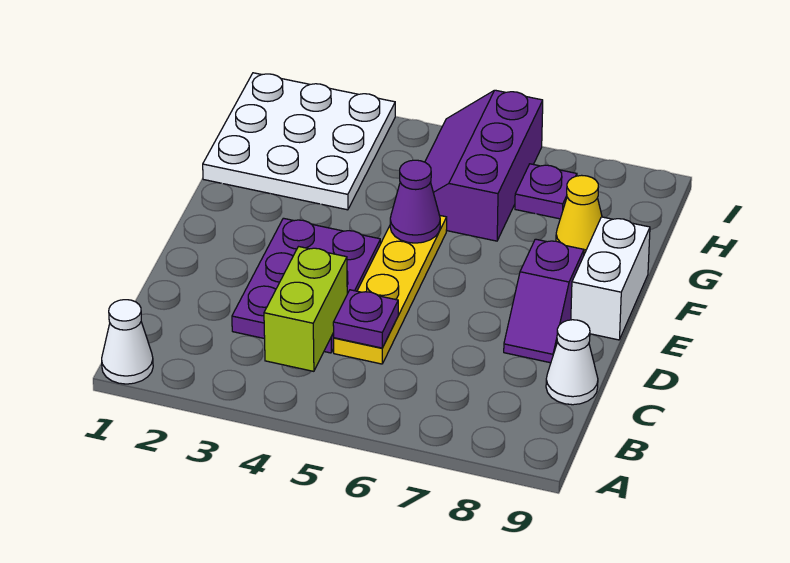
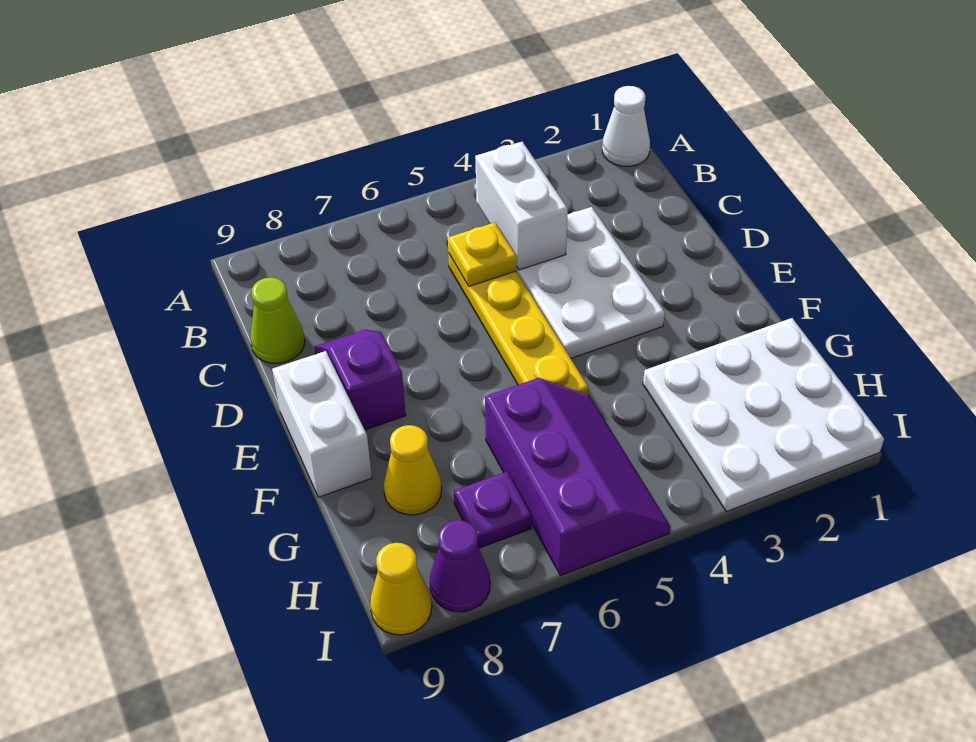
lime 1x2 brick [264,247,347,371] -> white 1x2 brick [475,142,568,270]
purple 2x3 plate [232,218,381,353] -> white 2x3 plate [516,207,665,358]
purple 1x1 plate [333,290,398,348] -> yellow 1x1 plate [448,223,517,286]
white 1x1 cone [546,320,598,405] -> lime 1x1 cone [250,278,305,363]
purple 1x1 cone [390,160,440,243] -> purple 1x1 cone moved to [430,520,490,612]
none -> yellow 1x1 cone [370,543,432,635]

